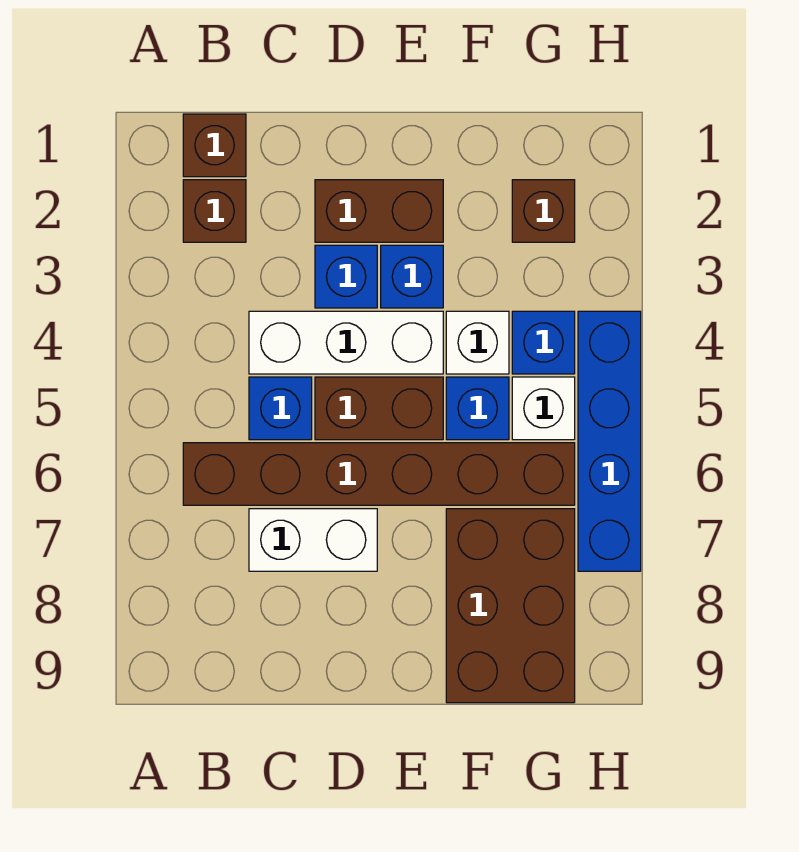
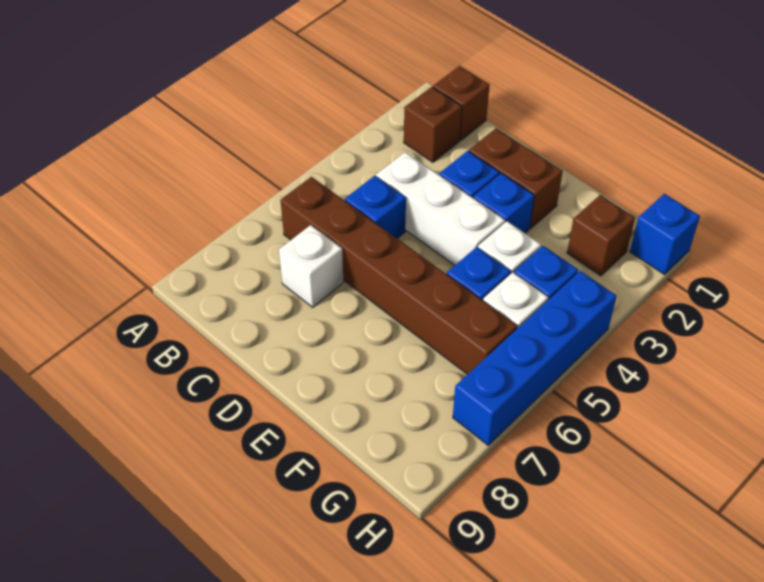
white 1x2 brick [249,509,377,571] -> white 1x1 brick [279,225,344,307]
brown 1x2 brick [315,377,443,440] -> none
brown 2x3 brick [446,509,575,703] -> none
none -> blue 1x1 brick [630,194,700,275]

